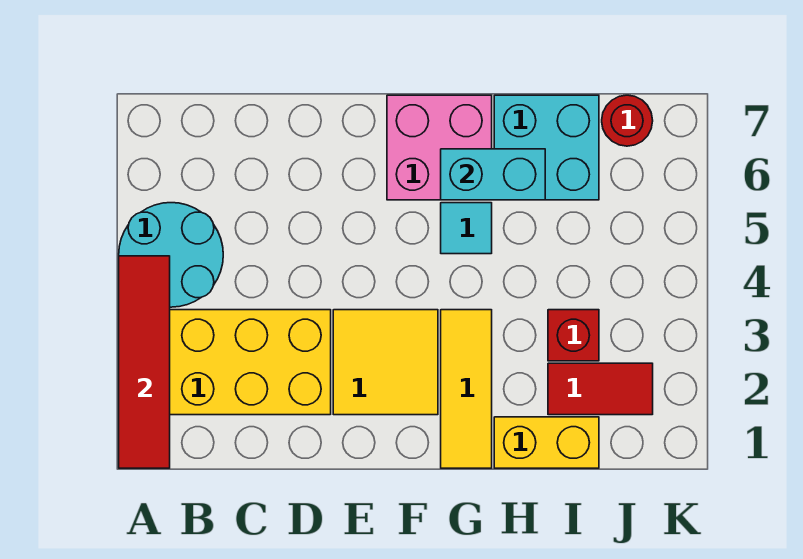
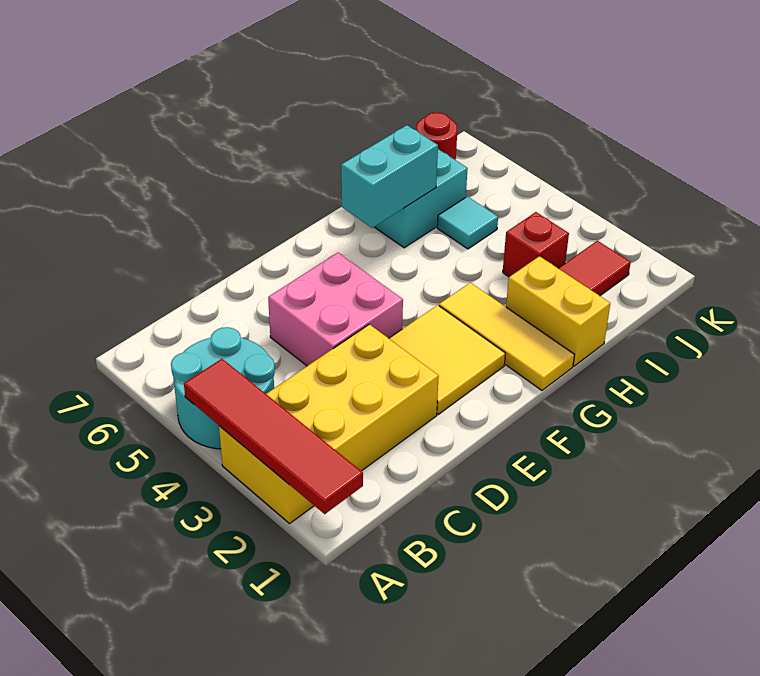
pink 2x2 brick [387,95,492,200] -> pink 2x2 brick moved to [268,253,403,366]
cyan 1x1 tile [441,203,492,254] -> cyan 1x1 tile moved to [437,197,498,249]
yellow 1x2 brick [494,417,599,468] -> yellow 1x2 brick turned to [506,256,610,366]

